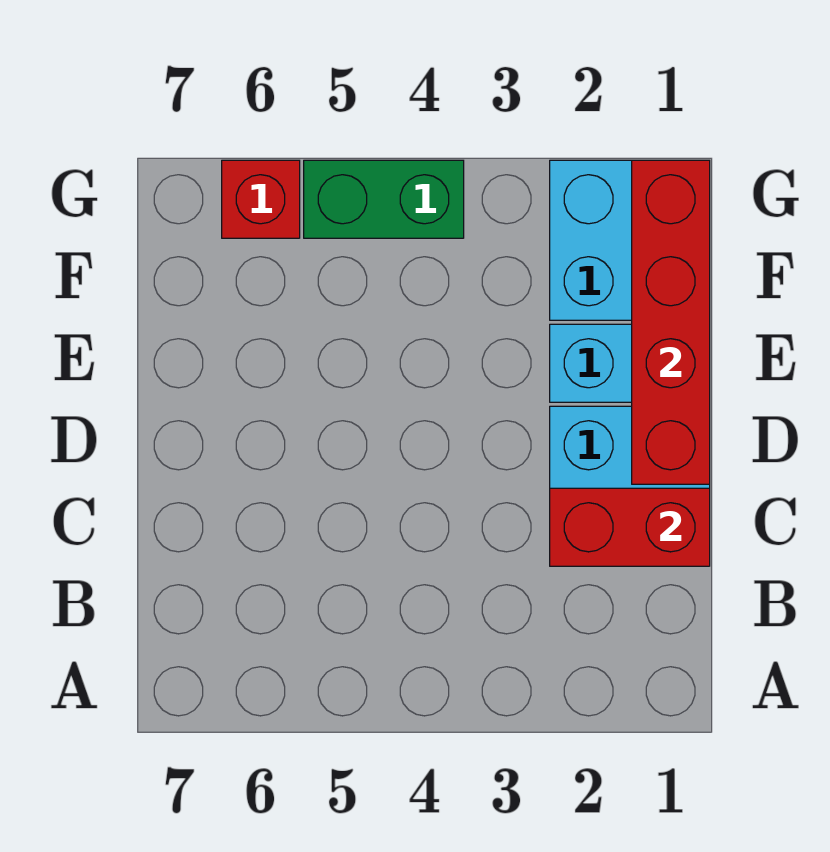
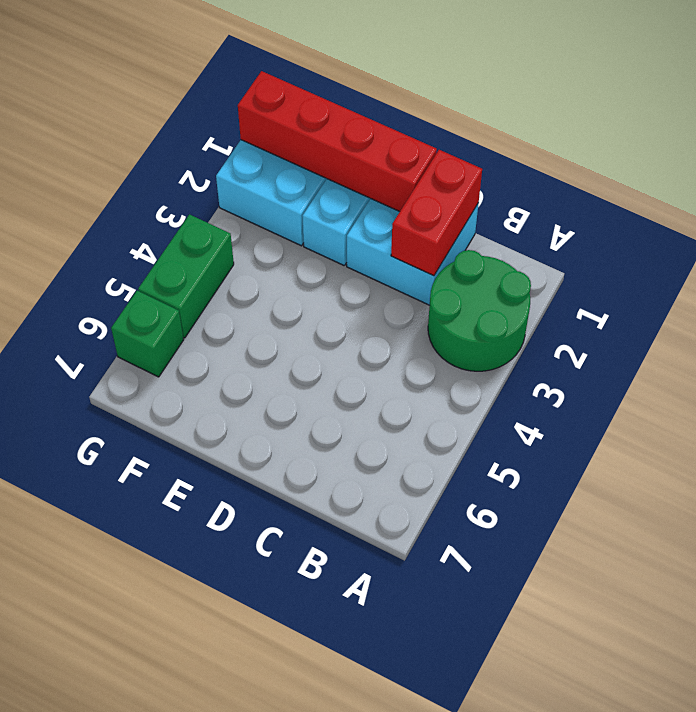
none -> green 2x2 round brick [428,250,531,371]
red 1x1 brick [222,160,300,238] -> green 1x1 brick [111,291,183,377]

